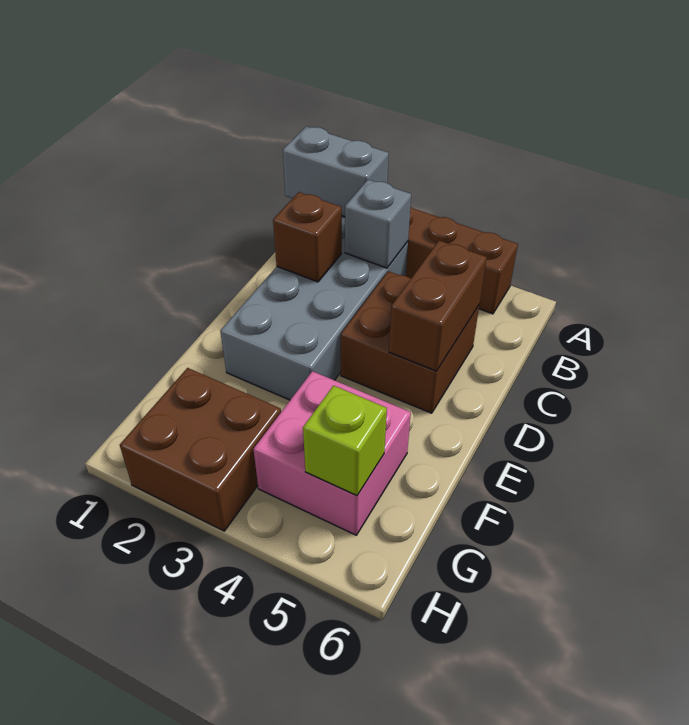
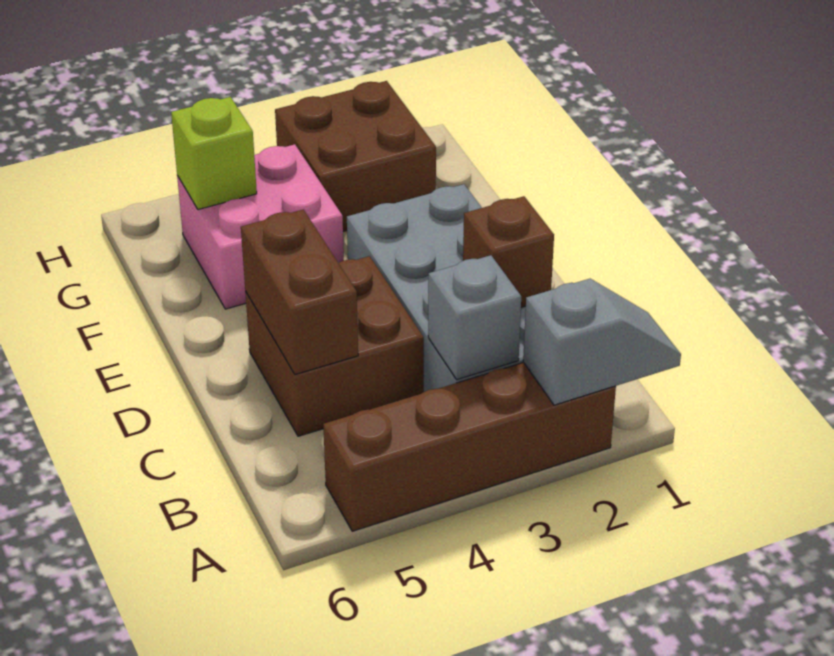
grey 1x2 brick [283,126,389,217] -> grey 1x2 slope [523,279,681,405]

